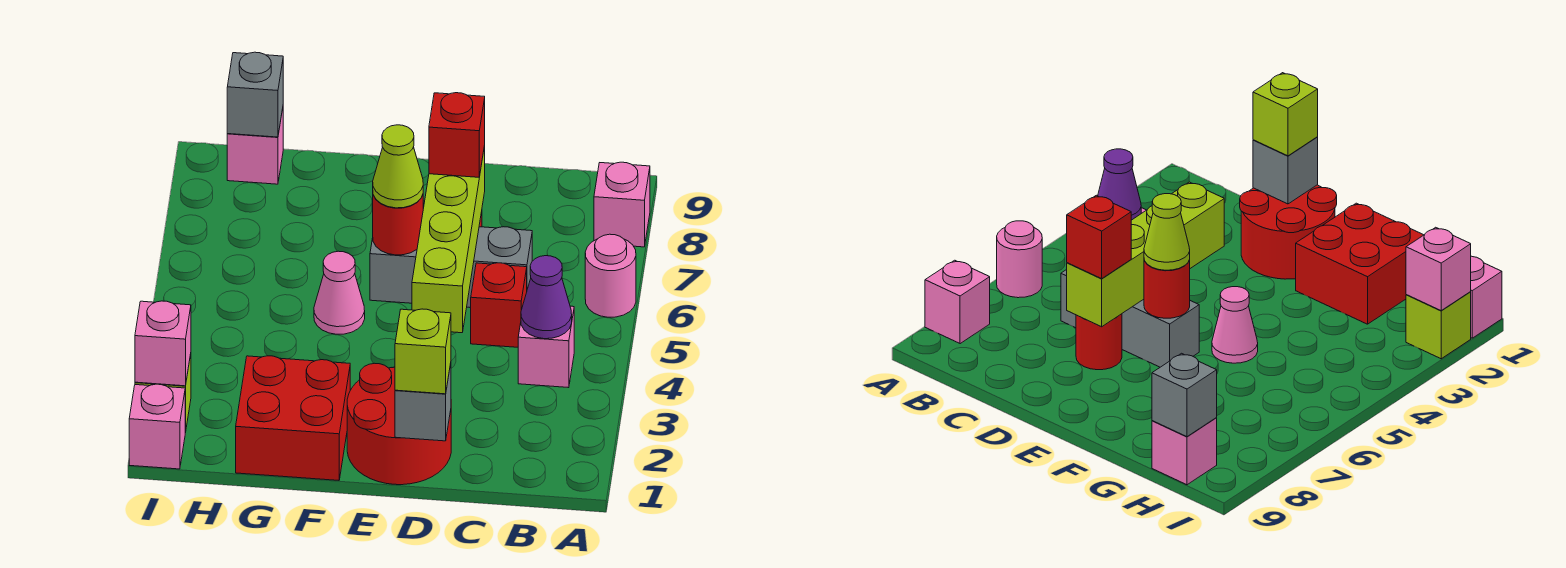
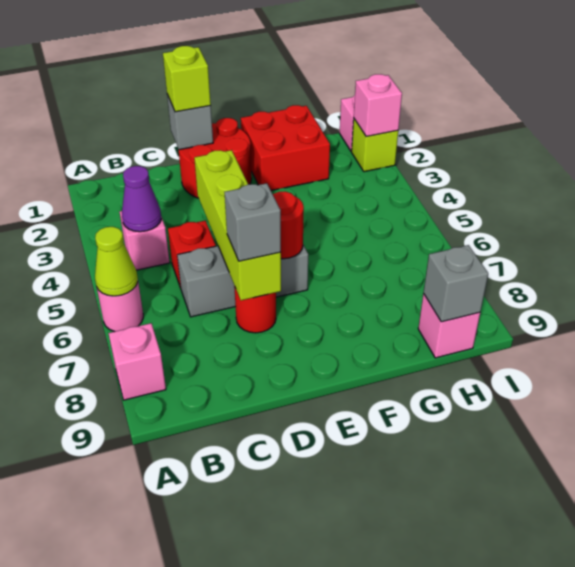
red 1x1 brick [429,93,485,177] -> grey 1x1 brick [225,183,281,261]
lime 1x1 cone [373,125,423,208] -> lime 1x1 cone moved to [95,227,138,296]
pink 1x1 cone [314,251,365,334] -> none

